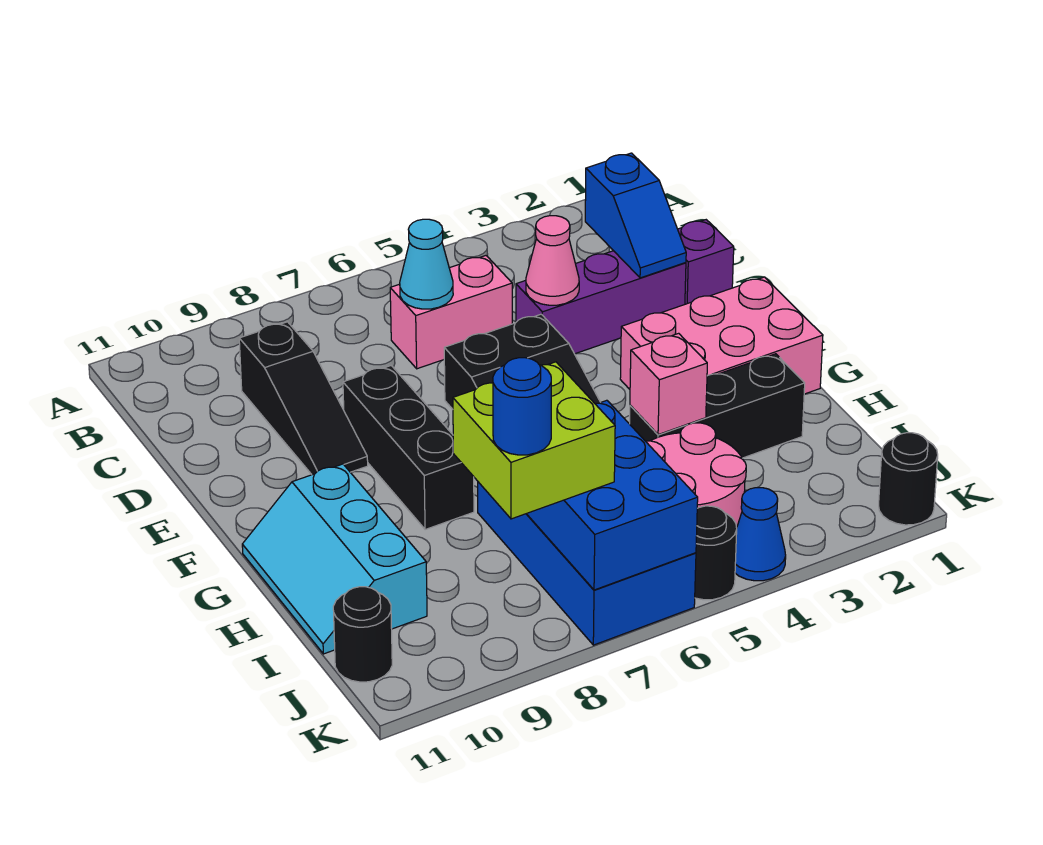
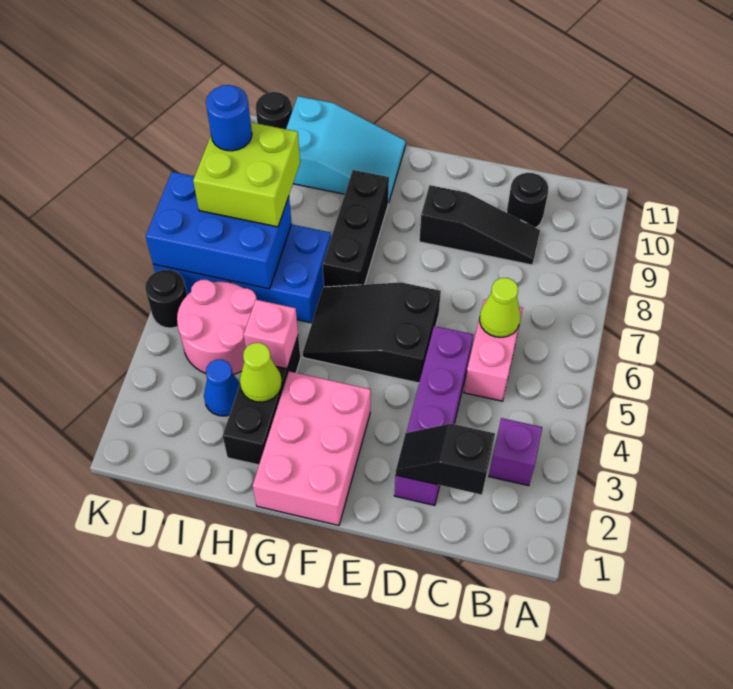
blue 1x2 slope [585,153,686,278] -> black 1x2 slope [395,424,495,495]
cyan 1x1 cone [400,219,453,309] -> lime 1x1 cone [480,278,520,337]
black 1x3 slope [239,322,368,475] -> black 1x3 slope turned to [419,185,540,265]
purple 1x1 brick [678,220,734,304] -> purple 1x1 brick moved to [489,418,542,486]
purple 1x3 brick [516,251,686,354] -> purple 1x4 brick [394,326,473,505]
pink 1x1 cone [526,216,579,305] -> none
black 1x3 brick [343,366,474,530] -> black 1x3 brick turned to [323,170,389,287]
cyan 2x3 slope [242,464,427,654] -> cyan 2x3 slope turned to [286,96,406,203]
none -> lime 1x1 cone [240,343,282,402]
black 1x1 round brick [879,433,938,525] -> black 1x1 round brick moved to [507,173,549,228]
blue 1x1 cone [735,488,786,581] -> blue 1x1 cone moved to [204,359,240,416]

